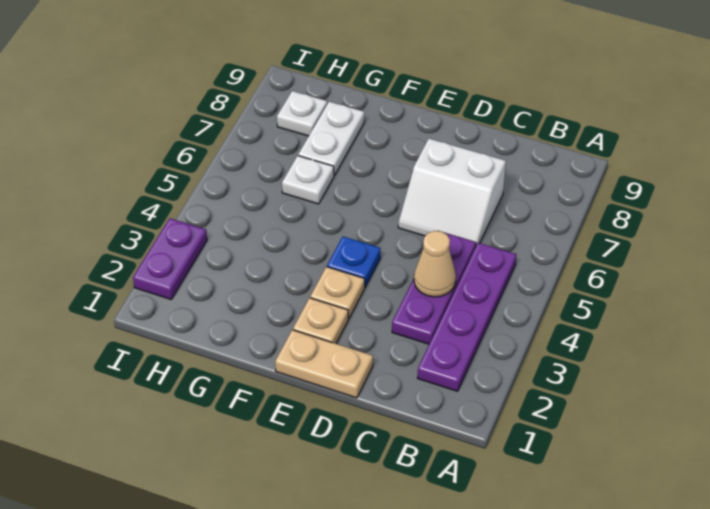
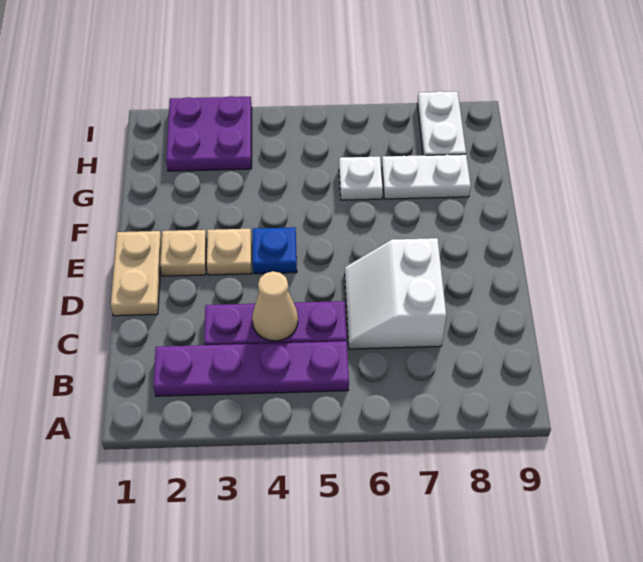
white 1x1 plate [277,91,327,136] -> white 1x2 plate [417,91,466,155]
purple 1x2 plate [133,218,207,300] -> purple 2x2 plate [166,96,252,171]

